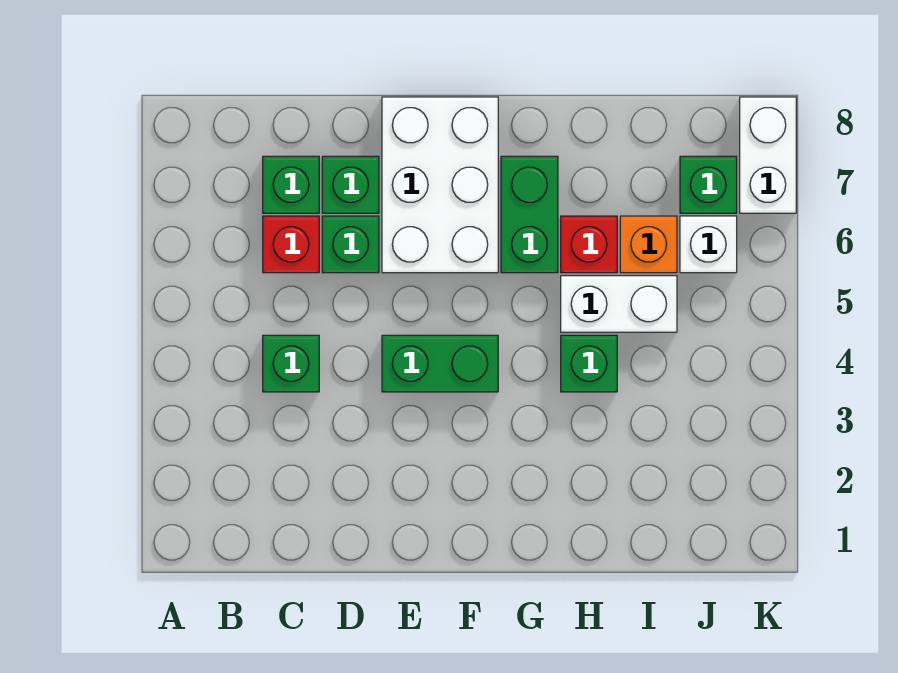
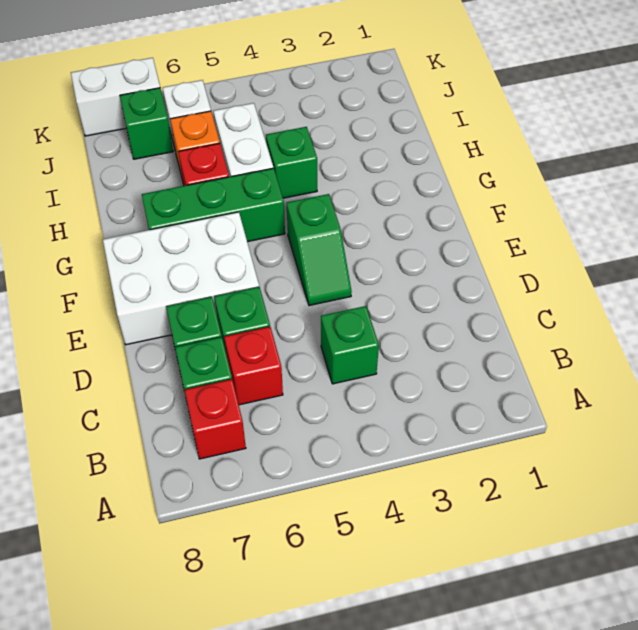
none -> red 1x1 brick [185,379,246,459]
green 1x2 brick [382,335,498,392] -> green 1x2 slope [287,194,352,306]
green 1x2 brick [501,156,558,273] -> green 1x3 brick [142,168,285,242]

